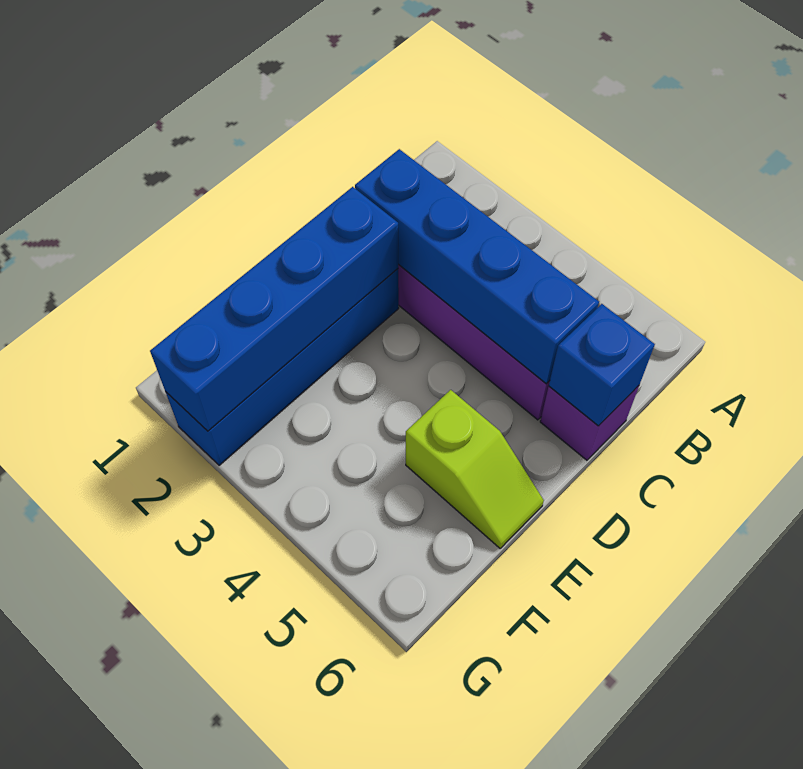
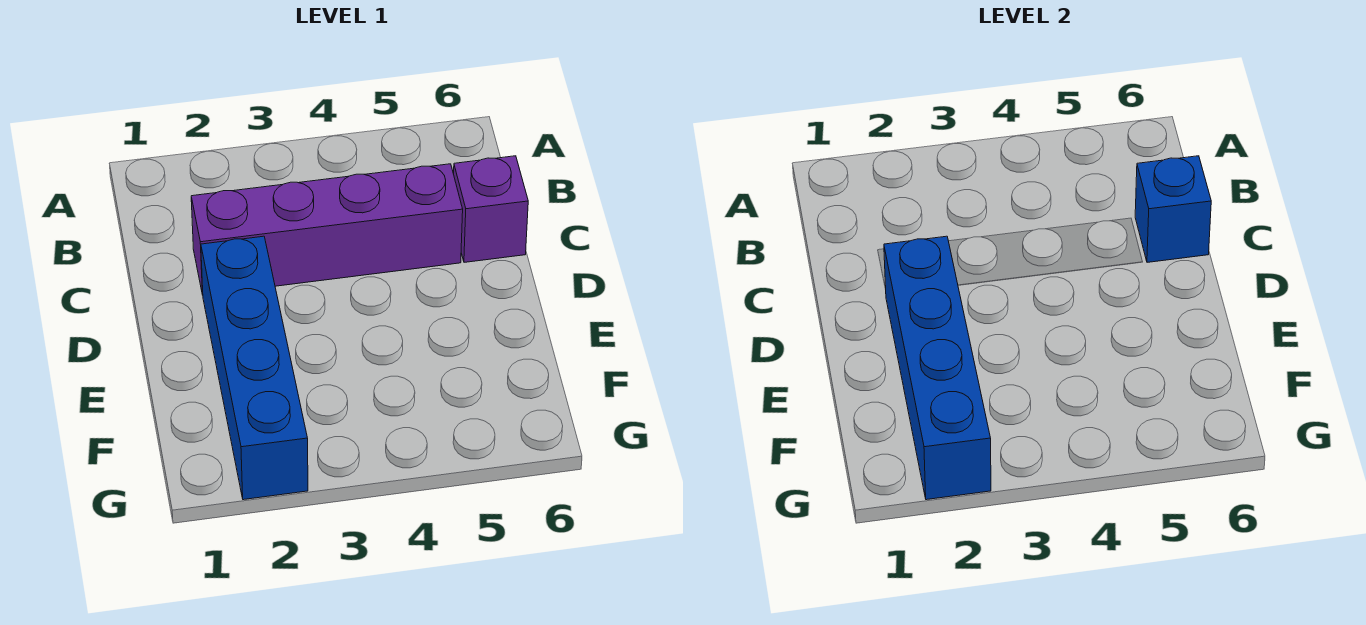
blue 1x4 brick [355,149,599,384] -> none
lime 1x2 slope [406,390,544,548] -> none

